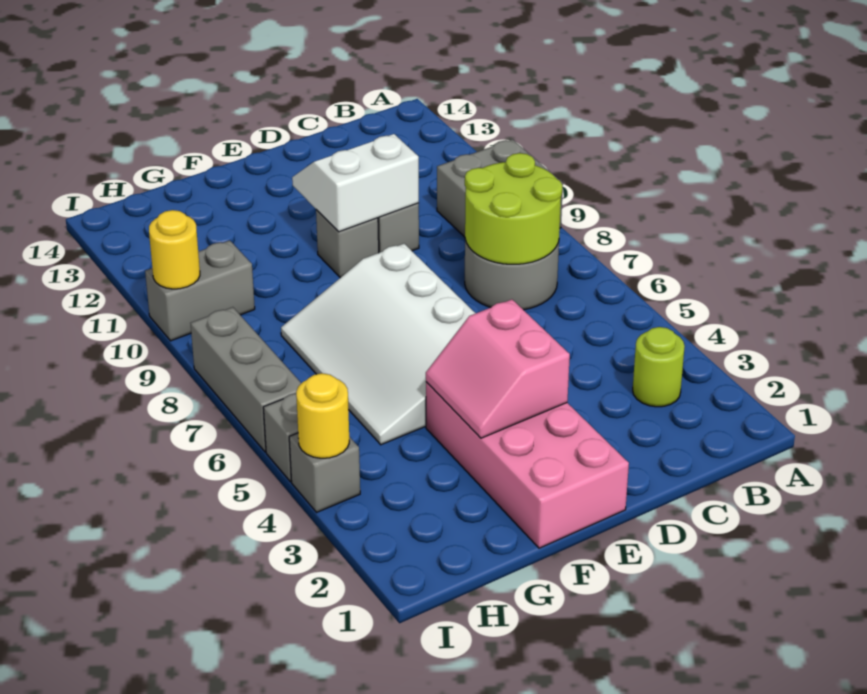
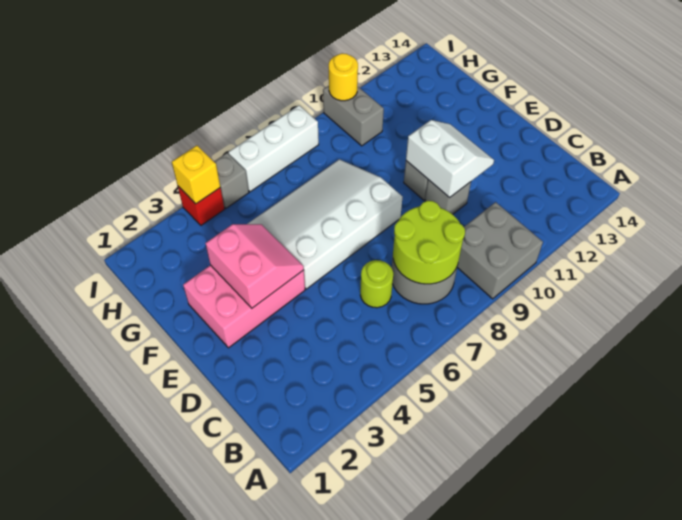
lime 1x1 round brick [633,327,685,407] -> lime 1x1 round brick moved to [360,260,393,308]
pink 2x4 brick [426,382,629,548] -> pink 2x3 brick [183,265,305,348]
pink 2x2 slope [426,299,570,438] -> pink 2x2 slope turned to [206,224,304,308]
grey 1x1 brick [289,433,360,512] -> red 1x1 brick [178,186,224,225]
yellow 1x1 round brick [296,373,349,458] -> yellow 1x1 brick [172,145,220,204]
grey 1x3 brick [190,307,301,452] -> white 1x3 brick [228,105,319,192]

